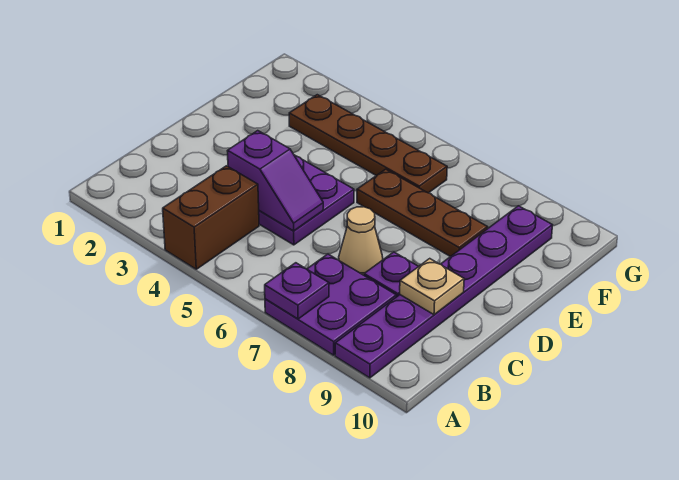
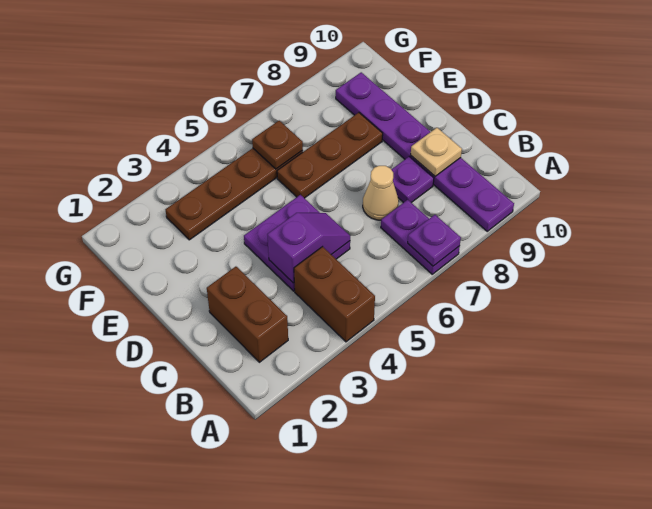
purple 2x2 plate [265,254,396,355] -> purple 1x2 plate [381,200,460,274]
none -> brown 1x2 brick [207,267,288,362]
none -> brown 1x1 plate [252,121,303,169]

